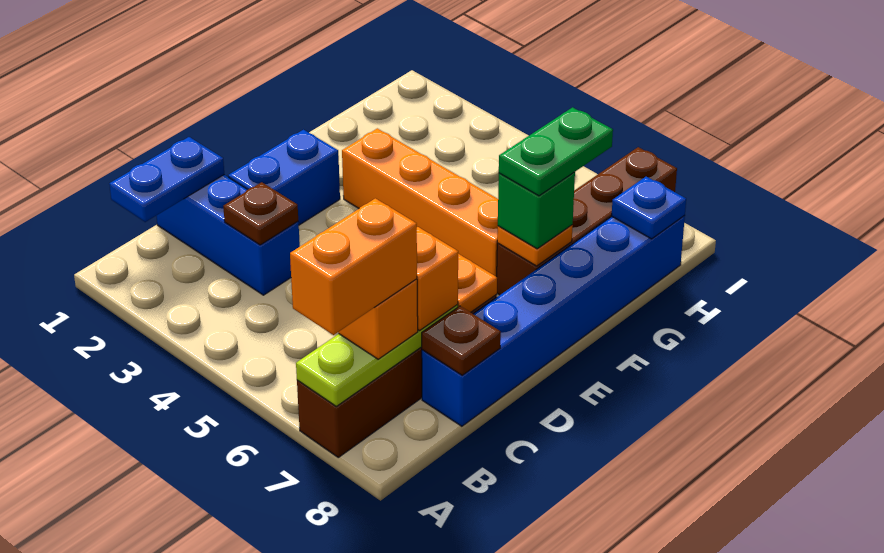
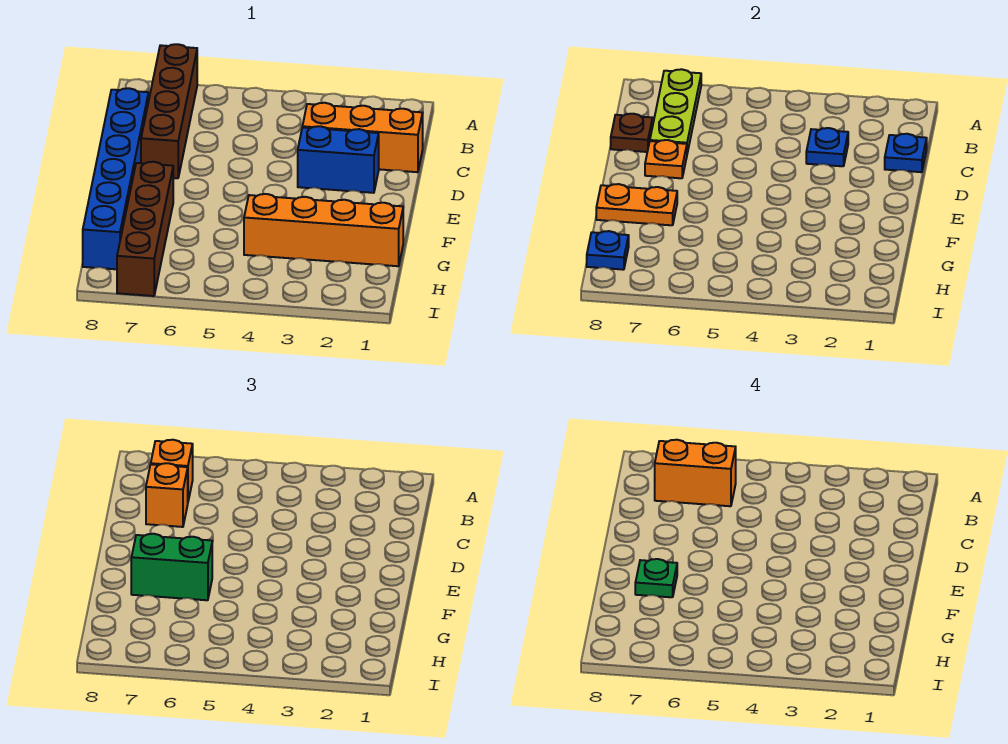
orange 1x2 brick [290,198,417,335] -> orange 1x2 brick turned to [655,440,736,506]
blue 1x2 plate [109,137,224,222] -> blue 1x1 plate [885,134,927,172]
blue 1x3 brick [156,175,300,295] -> orange 1x3 brick [302,103,423,172]
brown 1x1 plate [223,182,298,245] -> blue 1x1 plate [806,128,848,166]
blue 1x2 brick [228,130,340,225] -> blue 1x2 brick turned to [298,126,379,193]
orange 1x4 brick [342,128,498,277] -> orange 1x4 brick moved to [244,194,403,266]
orange 1x1 plate [497,225,573,266] -> orange 1x2 plate [596,184,677,225]
green 1x1 brick [498,172,575,249] -> green 1x2 brick [131,534,212,600]
green 1x2 plate [499,107,613,196] -> green 1x1 plate [635,559,677,597]

